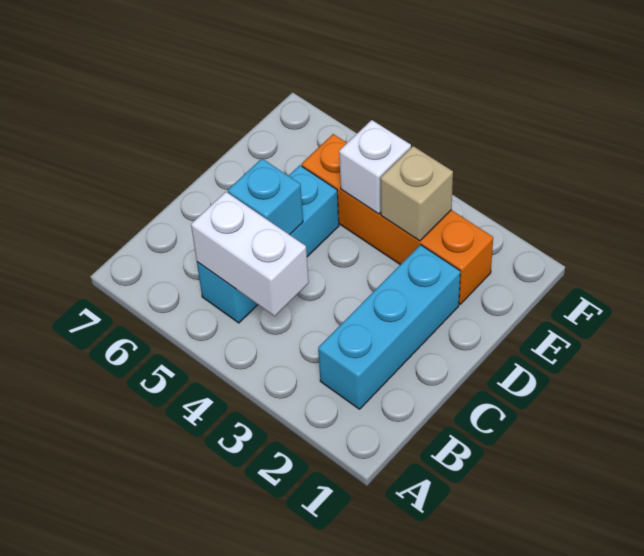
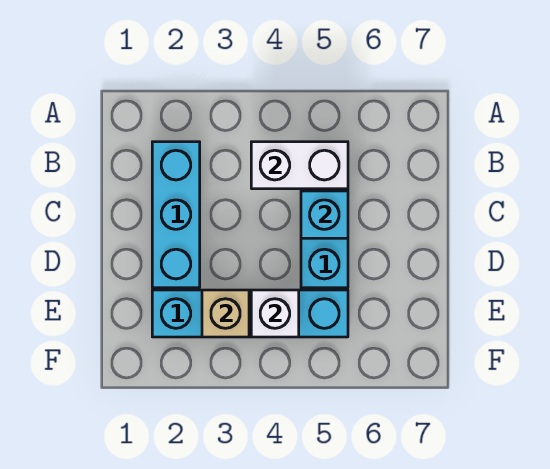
orange 1x4 brick [301,134,493,304] -> cyan 1x4 brick [152,290,348,337]

